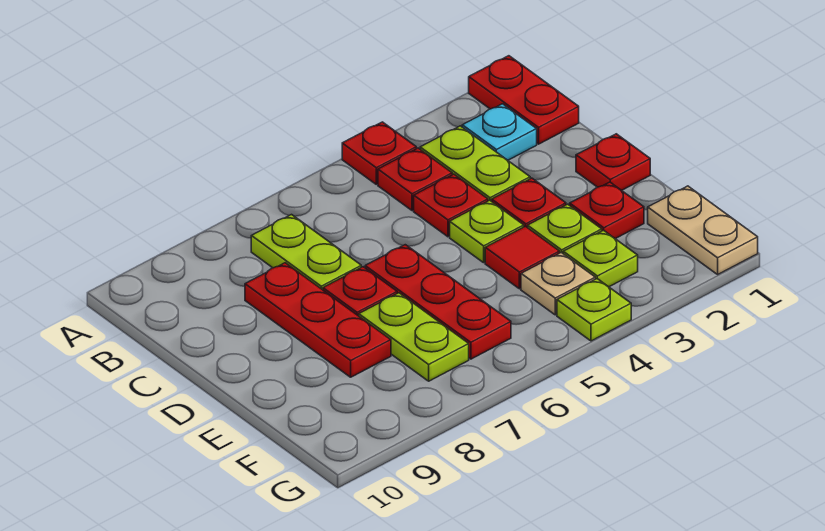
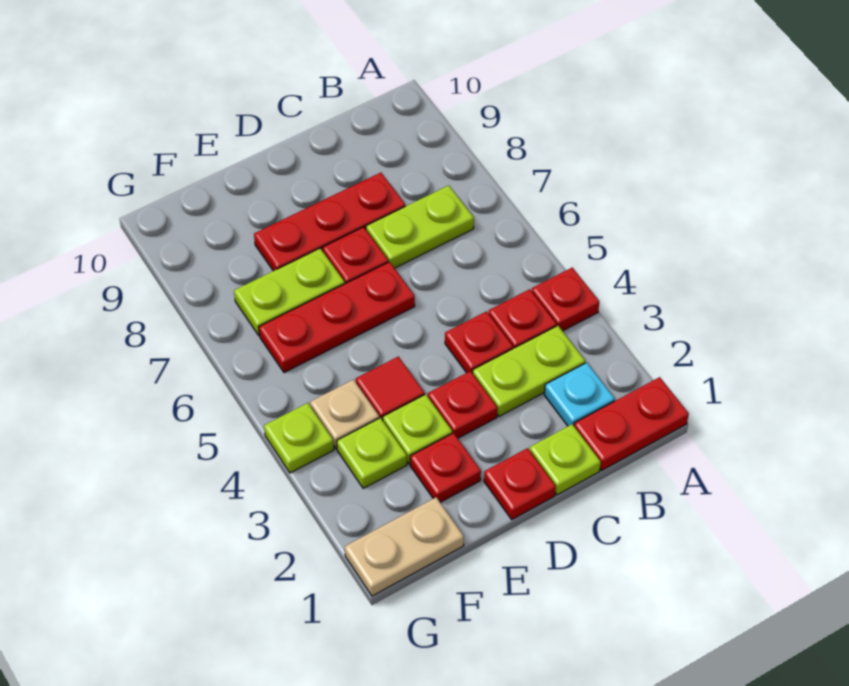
lime 1x1 plate [450,200,524,263] -> lime 1x1 plate moved to [530,424,601,495]

